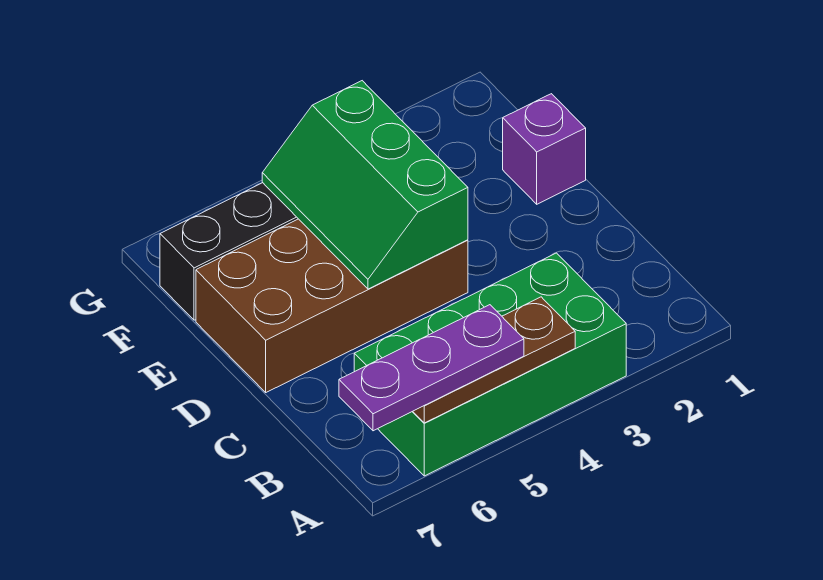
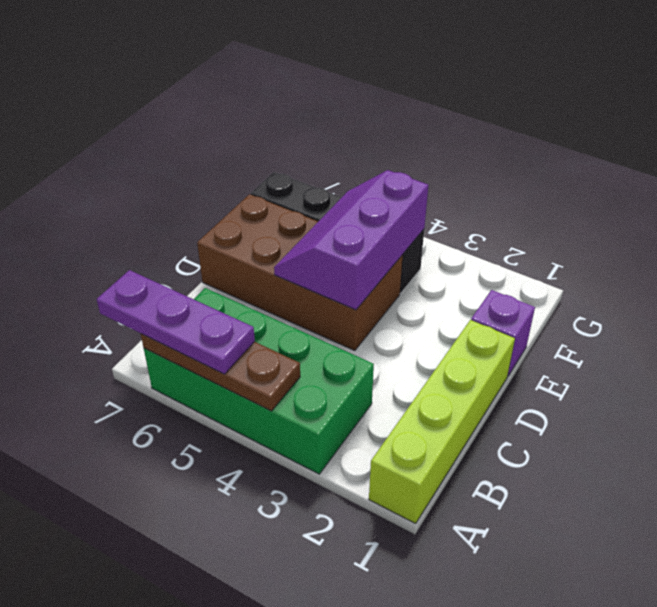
none -> lime 1x4 brick [369,320,515,524]
green 2x3 slope [262,81,468,289] -> purple 2x3 slope [274,170,428,310]

